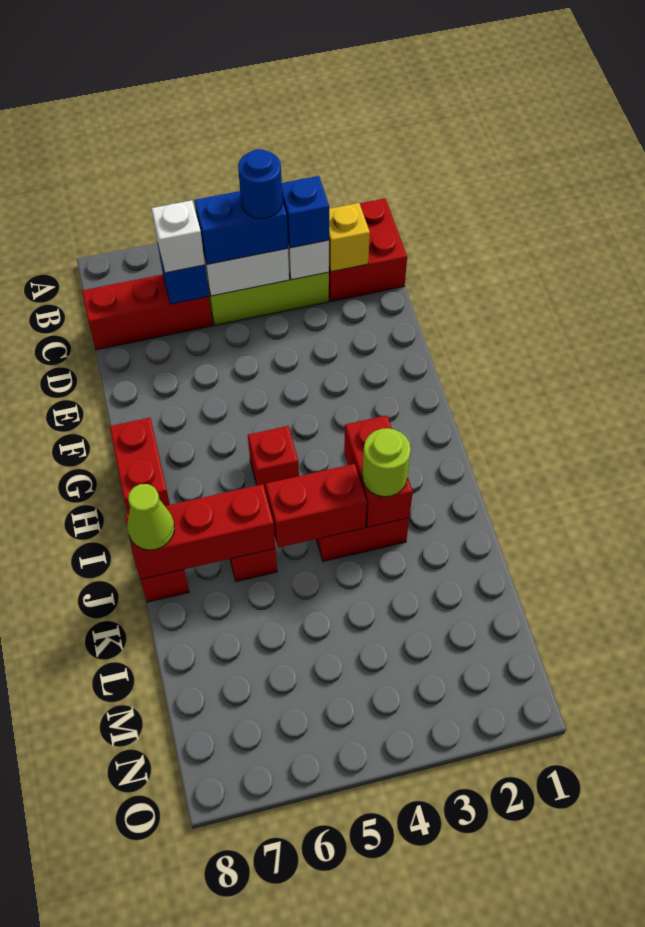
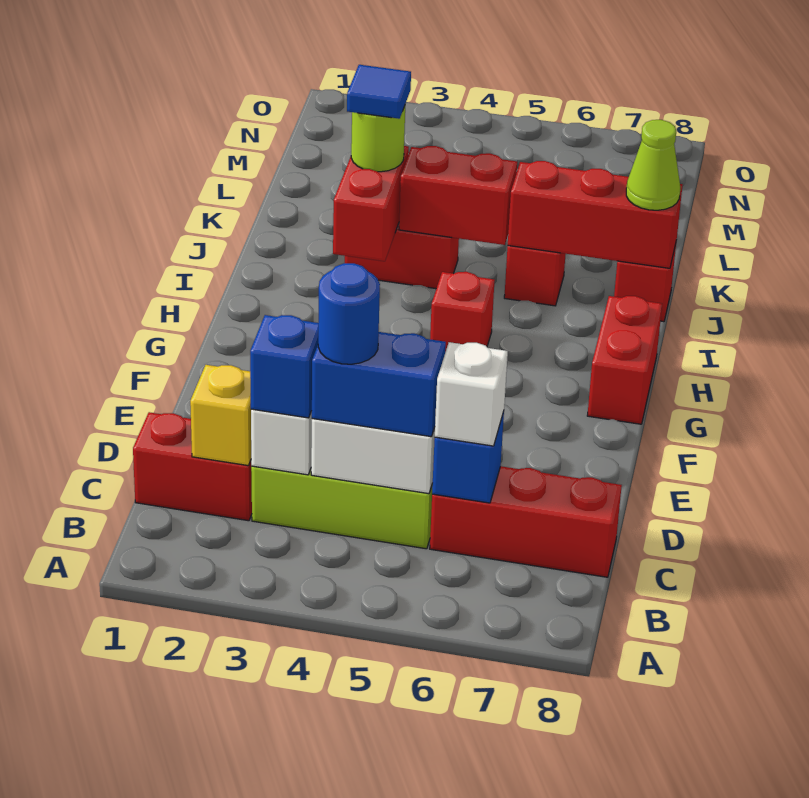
red 2x2 brick [329,198,407,301] -> red 1x2 brick [133,412,252,521]
none -> blue 1x1 tile [347,65,411,119]

